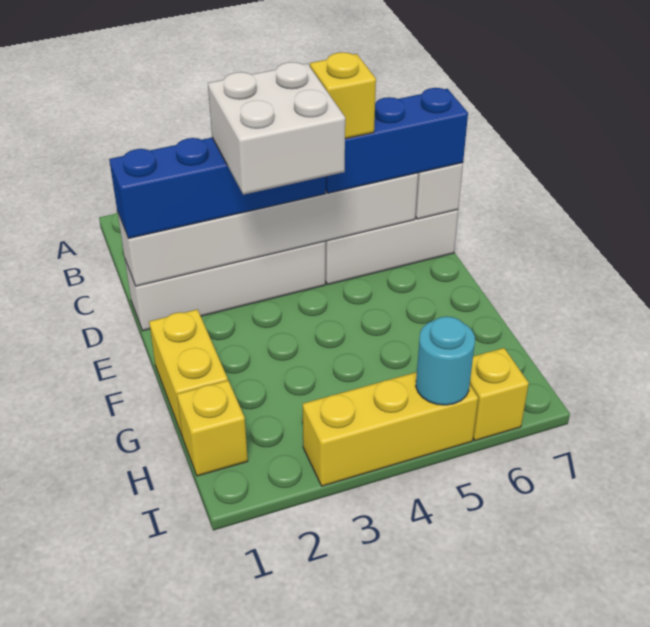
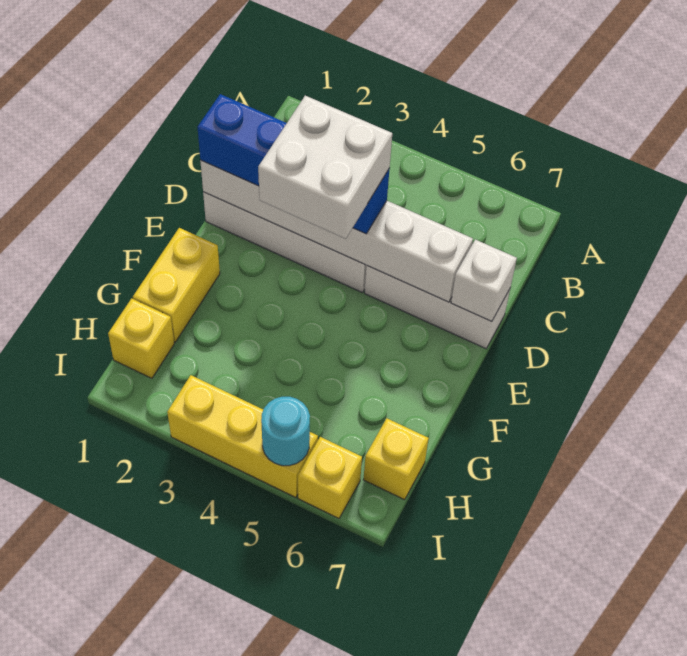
blue 1x3 brick [325,88,468,193] -> none
yellow 1x1 brick [310,52,376,139] -> yellow 1x1 brick moved to [363,418,429,500]

